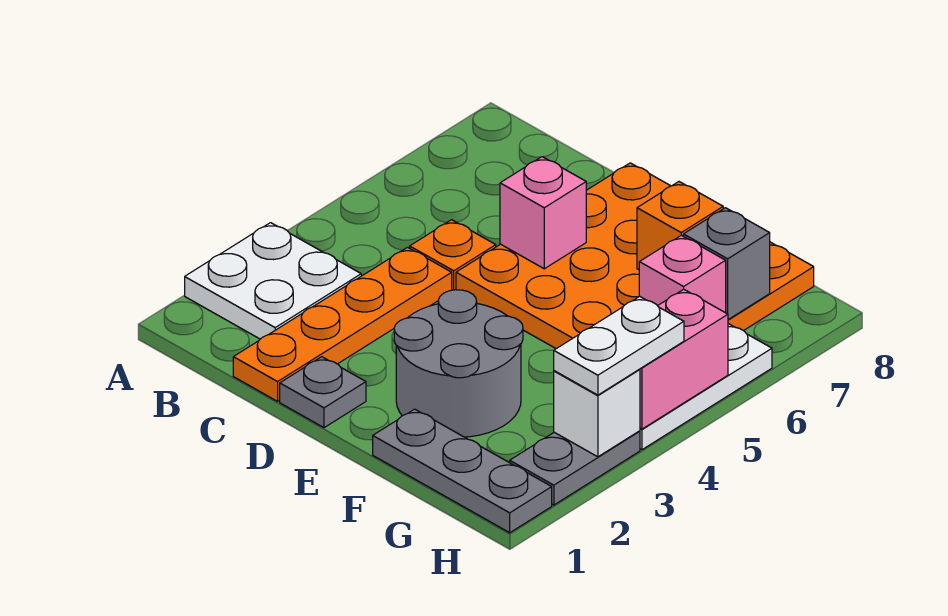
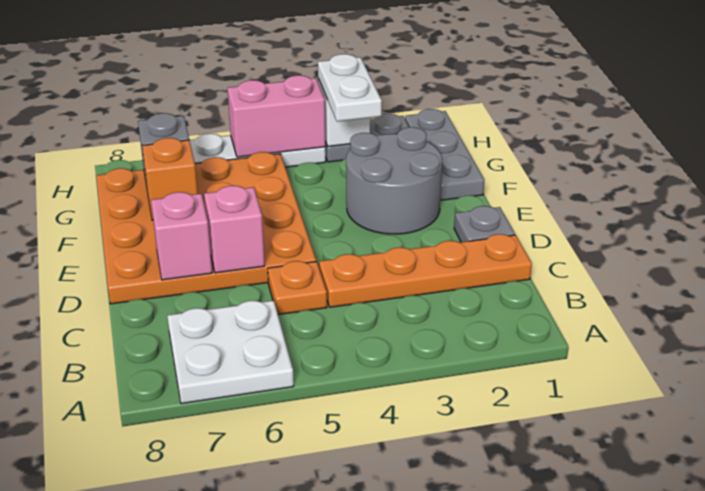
white 2x2 plate [185,223,361,339] -> white 2x2 plate moved to [167,300,294,404]
pink 1x1 brick [639,235,726,313] -> pink 1x1 brick moved to [151,192,212,280]
white 1x2 plate [554,296,684,395] -> white 1x2 plate turned to [318,54,382,121]

